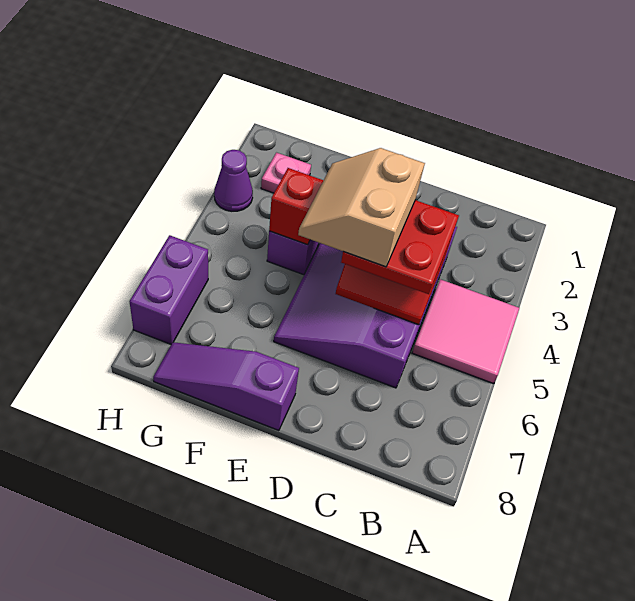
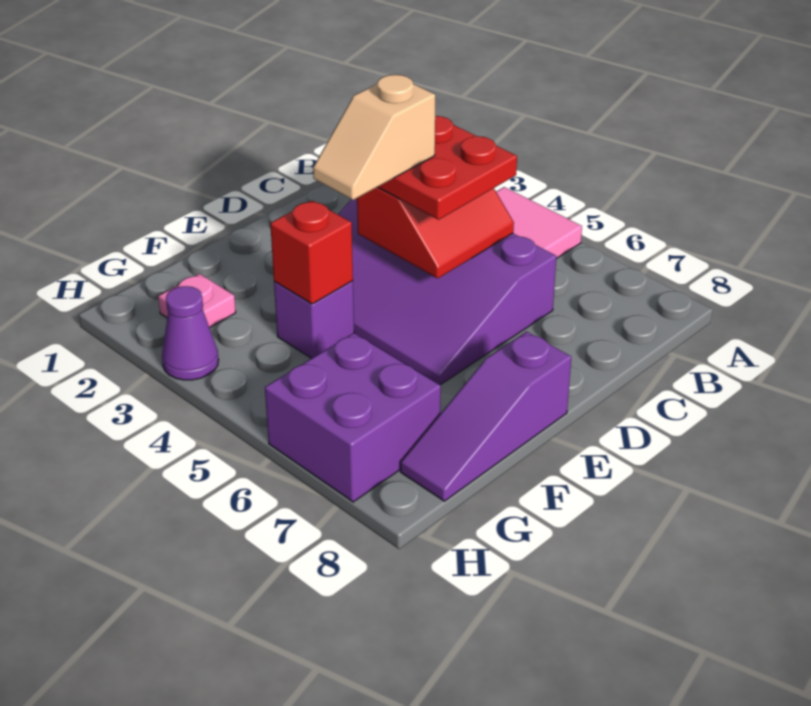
tan 2x2 slope [298,148,425,267] -> tan 1x2 slope [313,75,435,200]
purple 1x2 brick [130,235,208,344] -> purple 2x2 brick [265,333,441,502]

